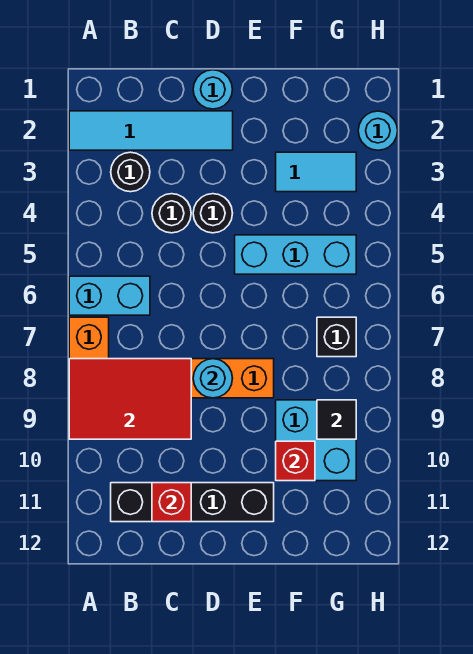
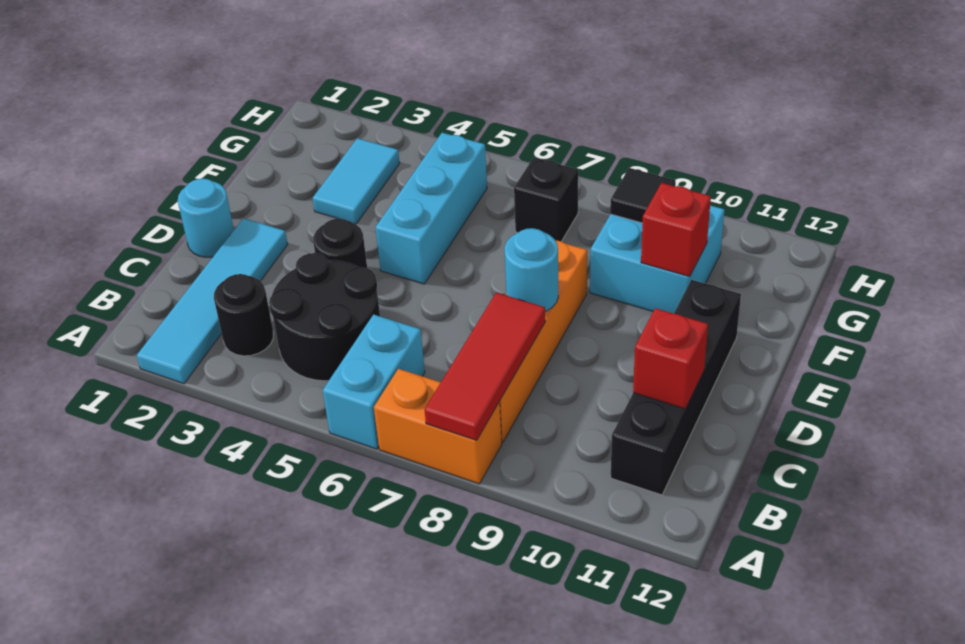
red 2x3 tile [69,359,191,439] -> red 1x3 tile [425,293,545,440]
black 1x1 round brick [152,194,191,233] -> black 2x2 round brick [269,253,380,381]
cyan 1x1 round brick [358,111,398,150] -> none

